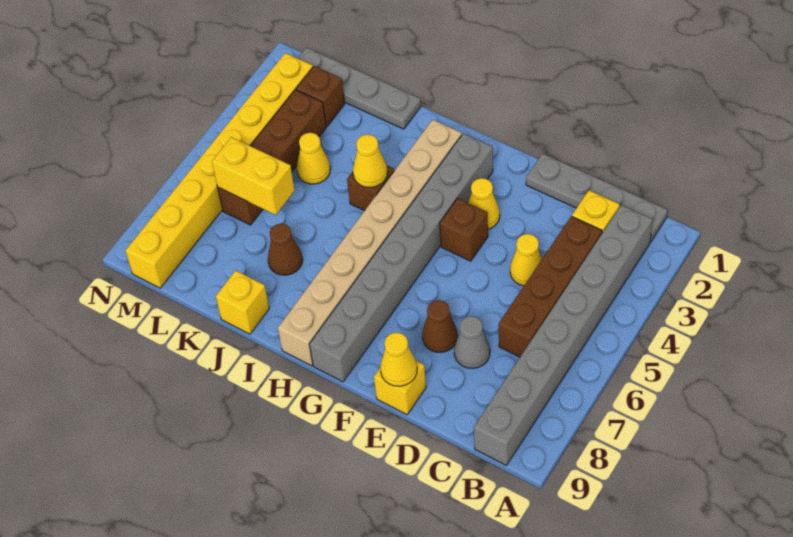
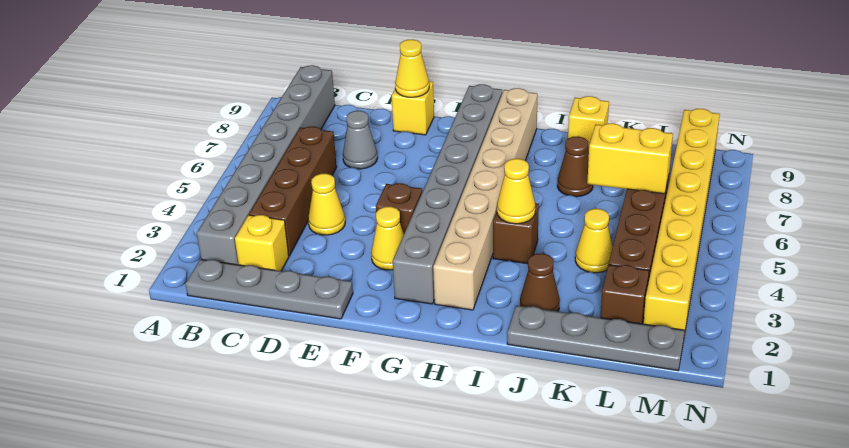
brown 1x1 cone [422,300,458,352] -> brown 1x1 cone moved to [520,253,560,312]

